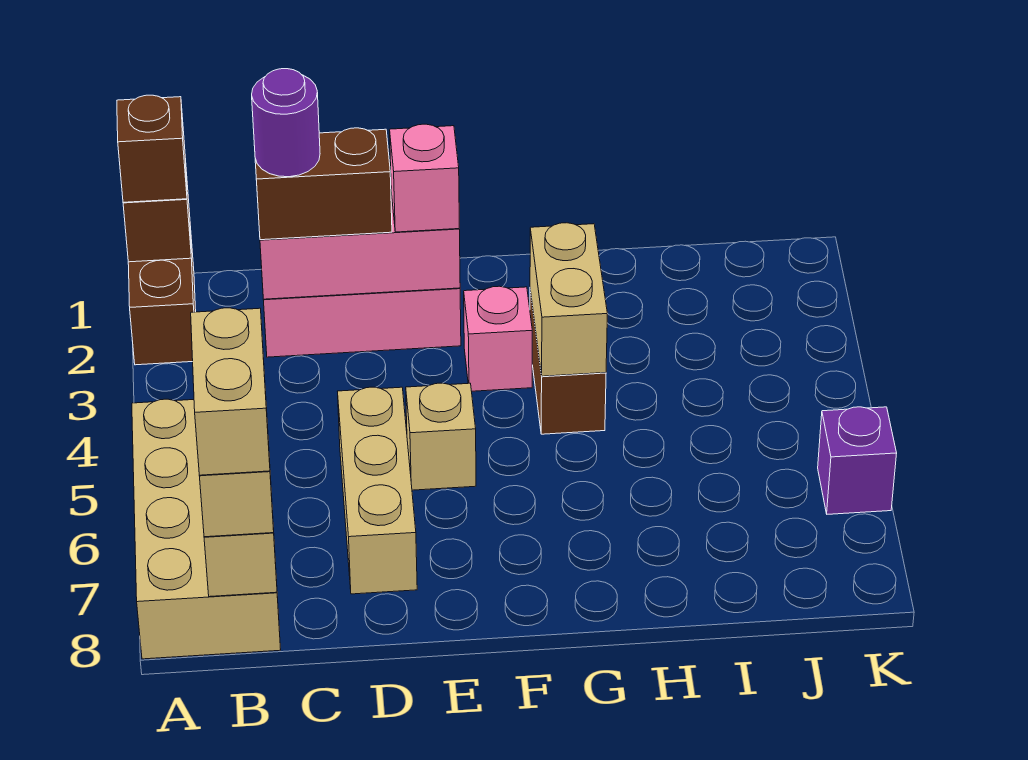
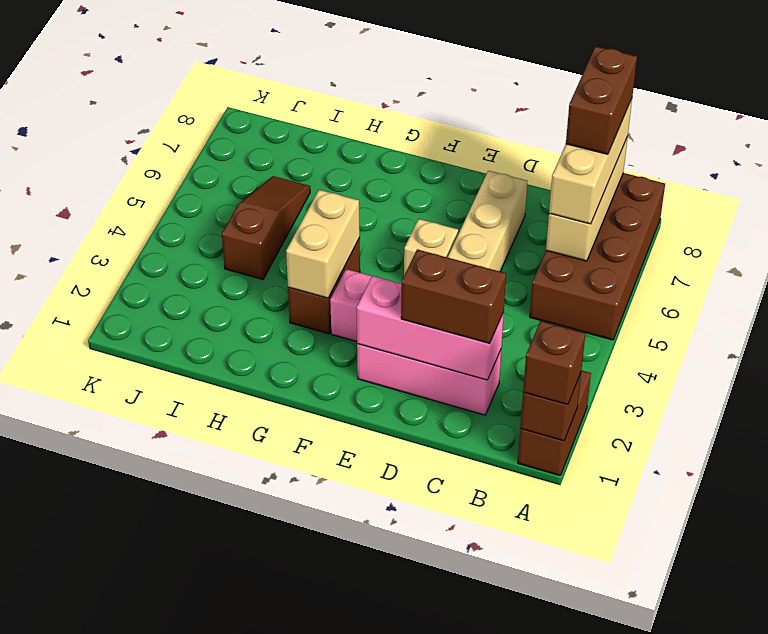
tan 2x4 brick [132,399,281,659] -> brown 2x4 brick [530,173,665,340]
tan 1x2 brick [191,308,270,475] -> brown 1x2 brick [566,46,637,154]
purple 1x1 round brick [252,69,320,177] -> none
pink 1x1 brick [390,124,459,232] -> none
none -> brown 1x3 slope [222,176,310,279]
purple 1x1 brick [818,407,897,514] -> none

